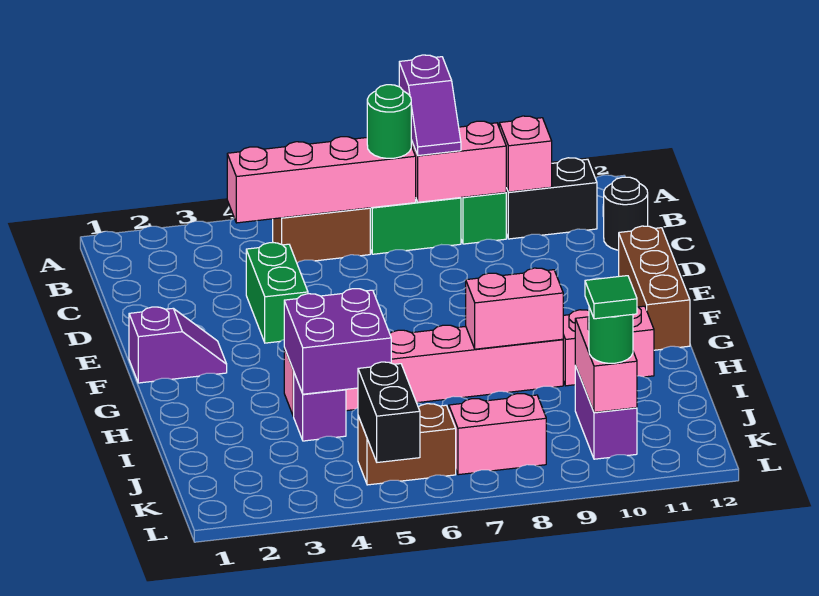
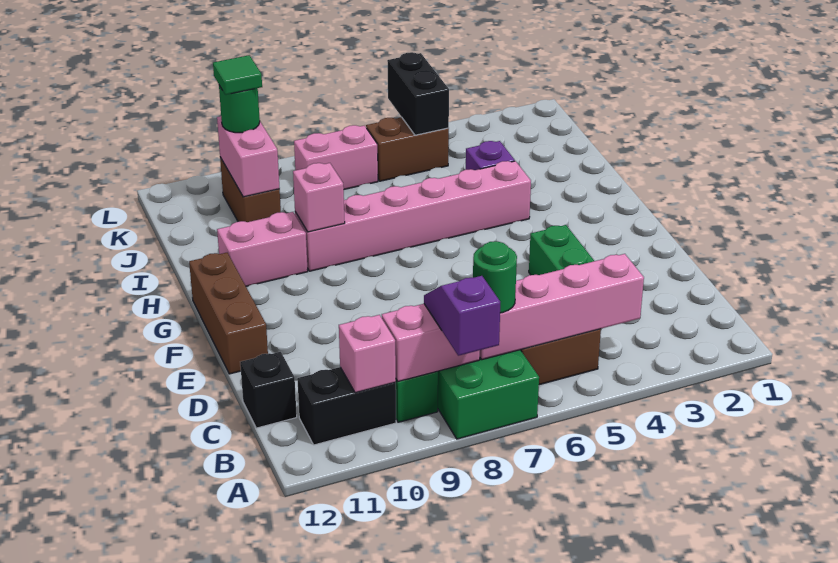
black 1x1 round brick [604,177,648,250] -> black 1x1 brick [240,352,297,428]
purple 1x2 slope [129,307,227,383] -> none
purple 2x2 brick [284,289,391,394] -> none
pink 1x2 brick [466,268,563,349] -> pink 1x1 brick [293,163,345,232]
purple 1x2 brick [575,366,637,459] -> brown 1x2 brick [220,157,281,222]

